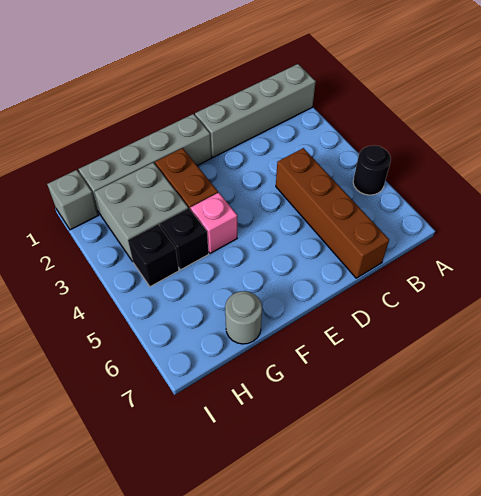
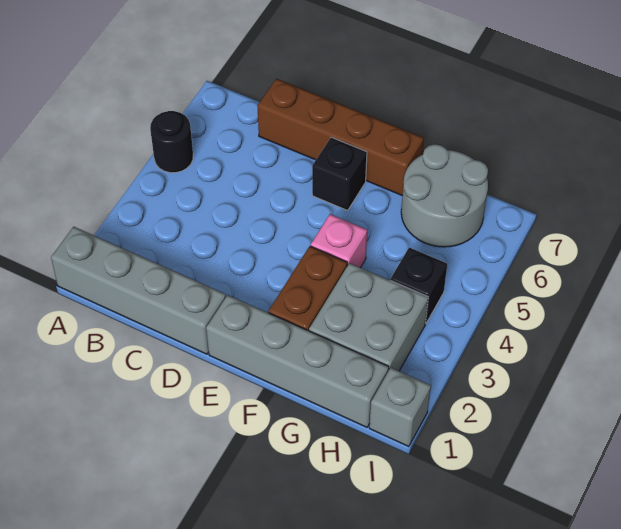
brown 1x4 brick [276,148,389,278] -> brown 1x4 brick turned to [258,79,424,196]
black 1x1 brick [160,208,209,270] -> black 1x1 brick moved to [312,137,367,210]
grey 1x1 round brick [225,291,262,344] -> grey 2x2 round brick [401,144,488,247]

